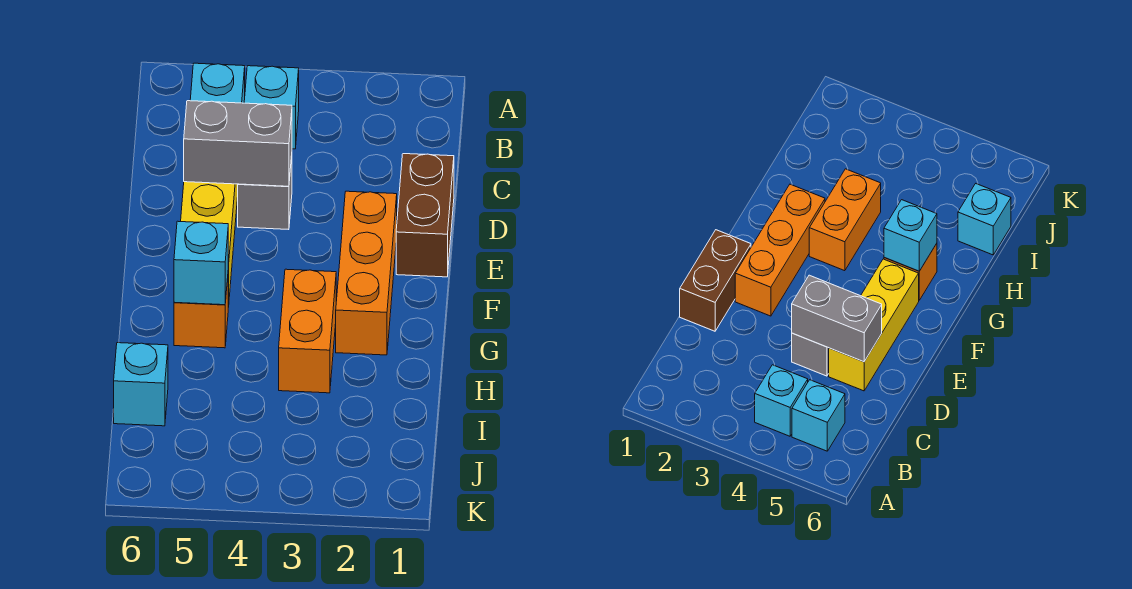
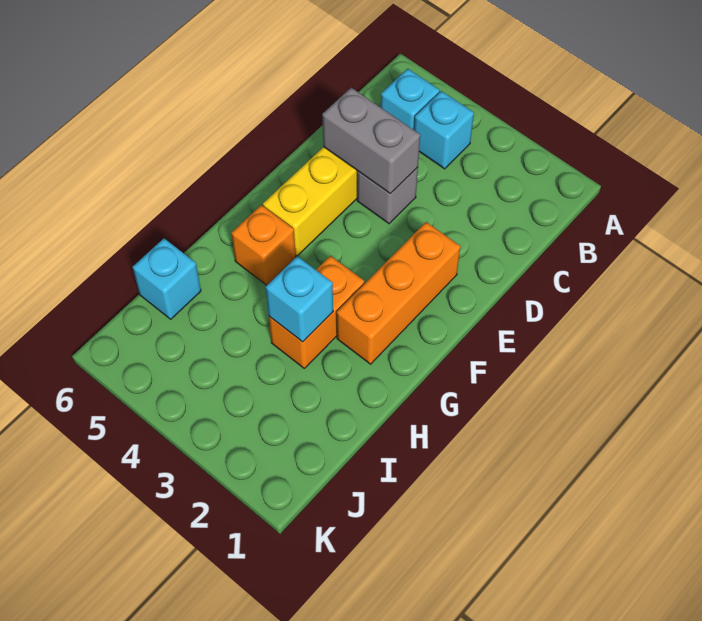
brown 1x2 brick [396,154,454,277] -> none
cyan 1x1 brick [174,221,228,305] -> cyan 1x1 brick moved to [266,256,333,342]

